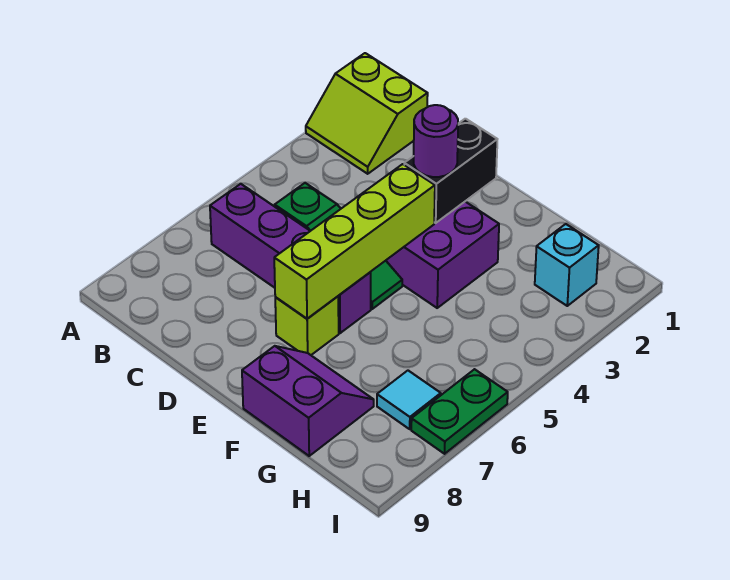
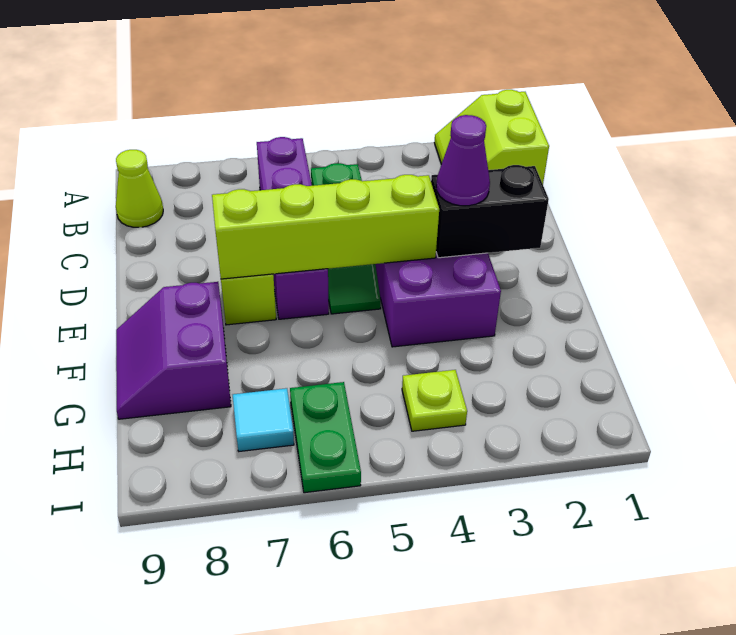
none -> lime 1x1 cone [116,150,163,227]
purple 1x1 round brick [414,105,458,177] -> purple 1x1 cone [436,115,490,206]
purple 2x2 slope [242,346,374,456] -> purple 2x2 slope turned to [116,282,231,419]
cyan 1x1 brick [535,224,599,306] -> none
none -> lime 1x1 plate [402,370,467,431]
green 1x2 plate [411,369,508,454] -> green 1x2 plate turned to [290,382,361,493]

